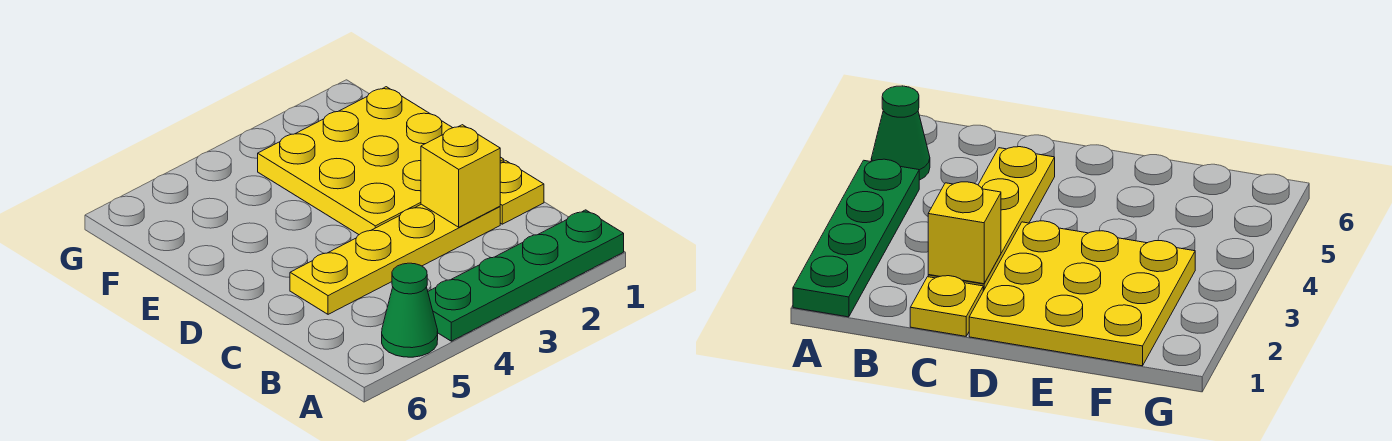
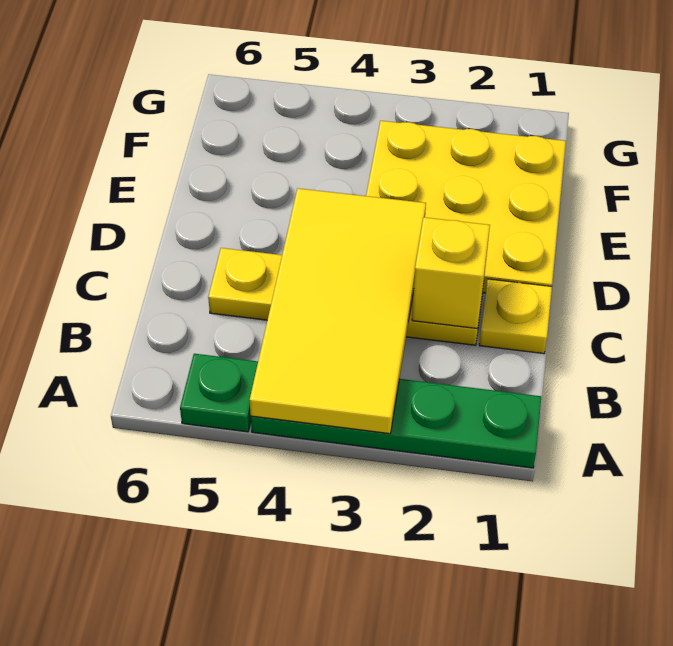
none -> yellow 2x4 tile [250,188,426,434]
green 1x1 cone [382,263,438,357] -> green 1x1 plate [180,354,258,432]

